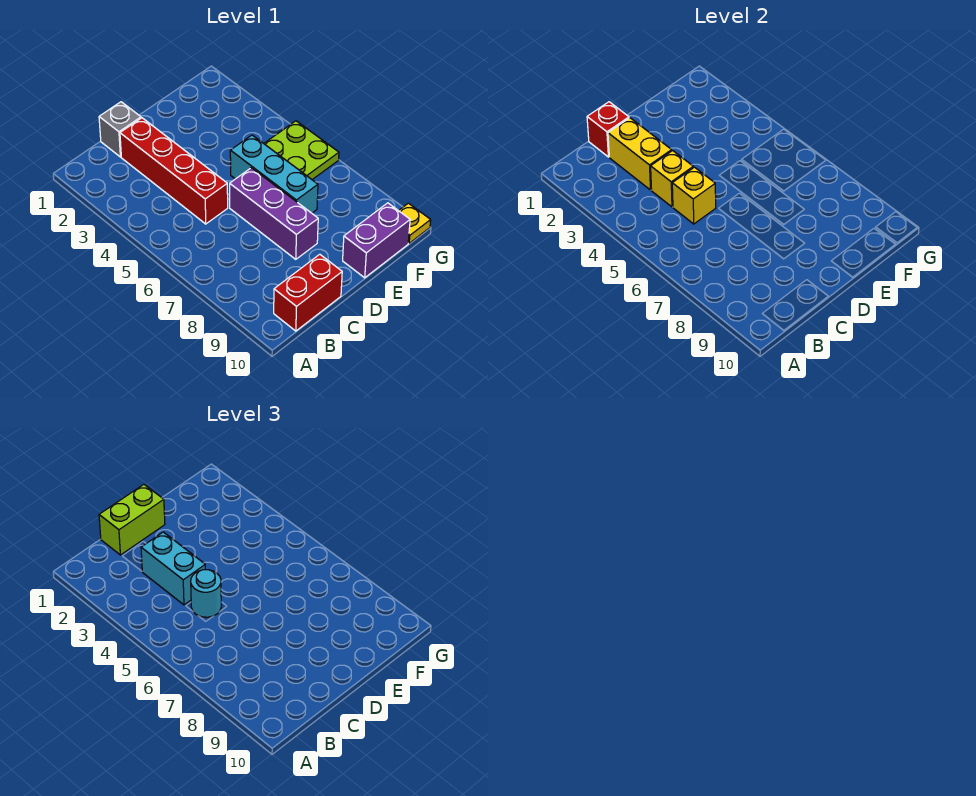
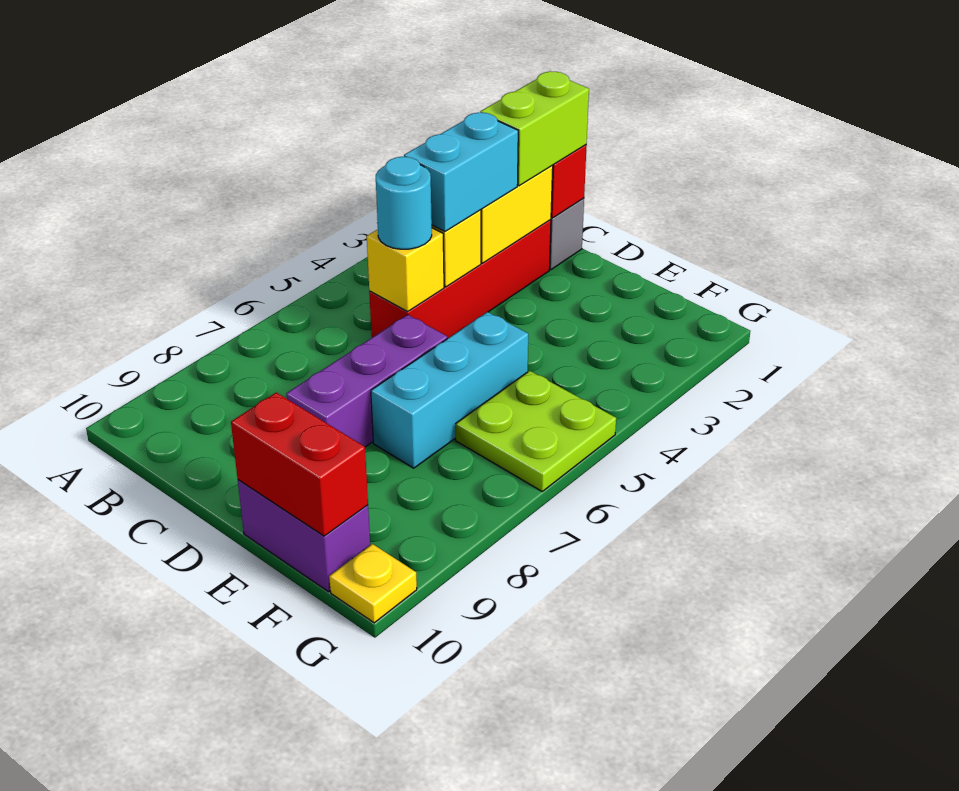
red 1x2 brick [274,254,342,331] -> red 1x2 brick moved to [231,393,368,536]
lime 1x2 brick [99,485,165,555] -> lime 1x2 brick turned to [480,71,589,186]

